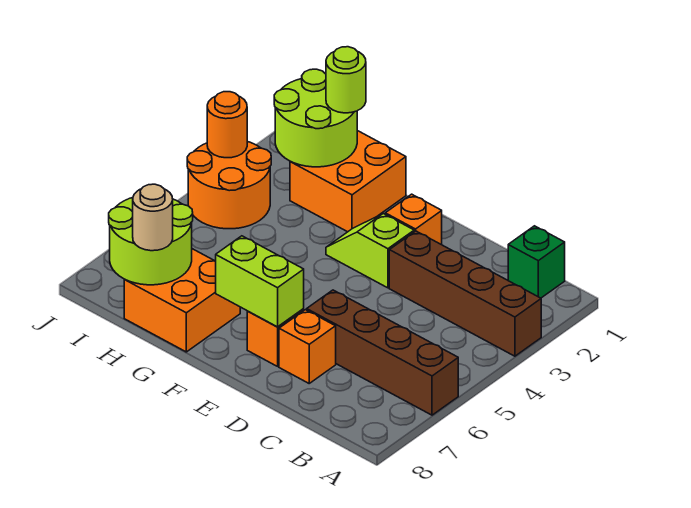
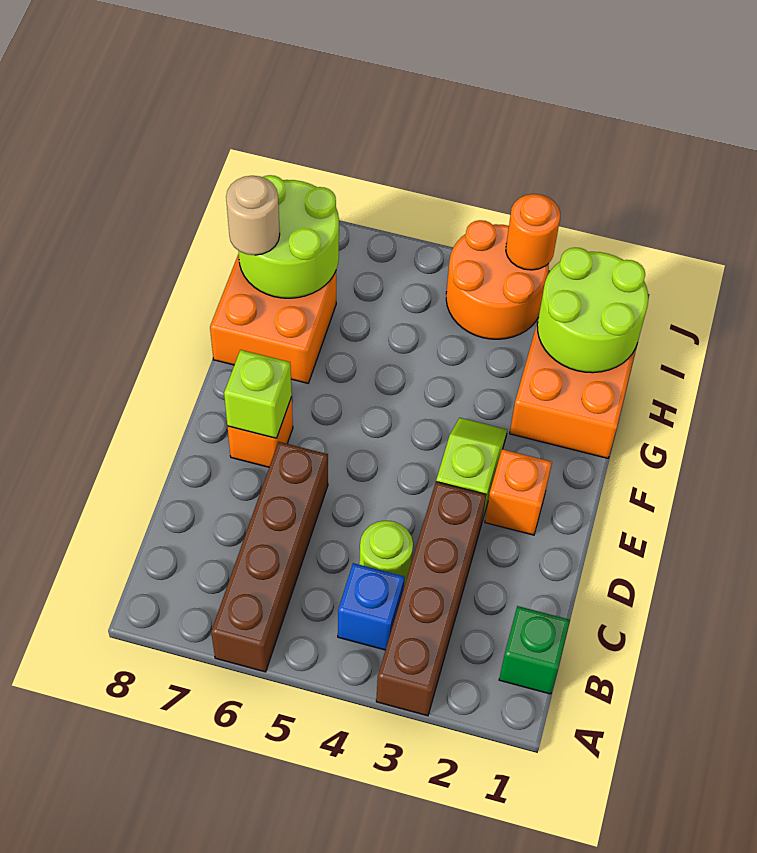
none -> blue 1x1 brick [338,563,405,650]
orange 1x1 brick [279,310,336,383] -> none
lime 1x2 brick [216,236,304,327] -> lime 1x1 brick [224,350,292,438]
lime 1x1 round brick [326,47,366,113] -> lime 1x1 round brick moved to [359,521,413,587]

